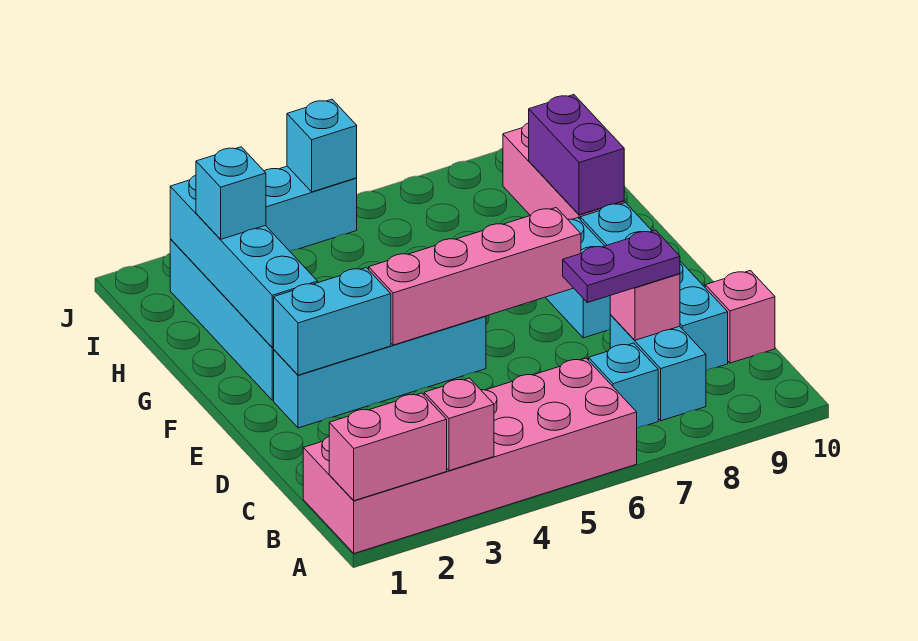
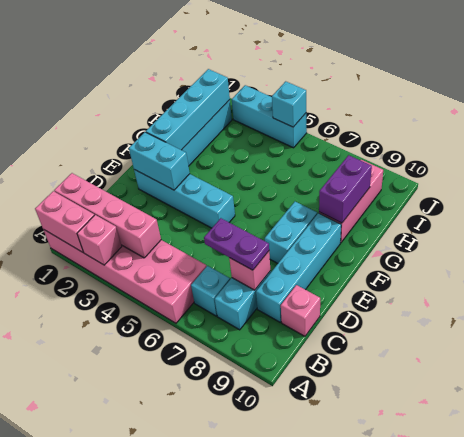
pink 1x4 brick [369,208,581,345] -> pink 1x4 brick moved to [54,173,161,258]
cyan 1x1 brick [196,147,266,239] -> none

